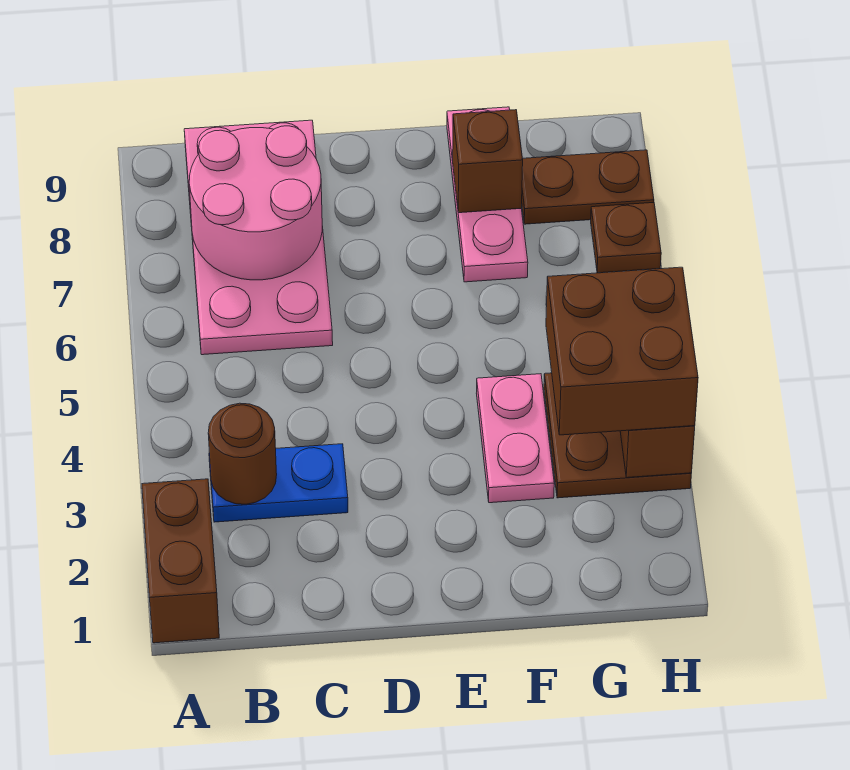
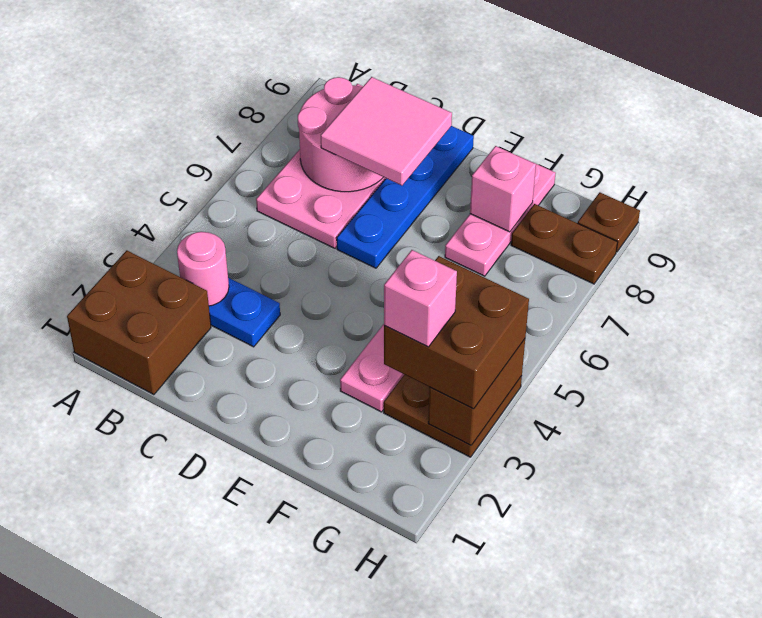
brown 1x2 brick [142,479,219,643] -> brown 2x2 brick [67,250,211,395]
brown 1x1 round brick [208,403,277,504] -> pink 1x1 round brick [177,232,229,306]
none -> pink 2x2 tile [321,77,452,185]
none -> blue 1x4 plate [337,126,474,268]
brown 1x1 brick [453,110,523,213] -> pink 1x1 brick [470,146,536,232]
none -> pink 1x1 brick [384,250,457,347]
brown 1x1 plate [591,203,661,273] -> brown 1x1 plate moved to [578,192,640,252]

